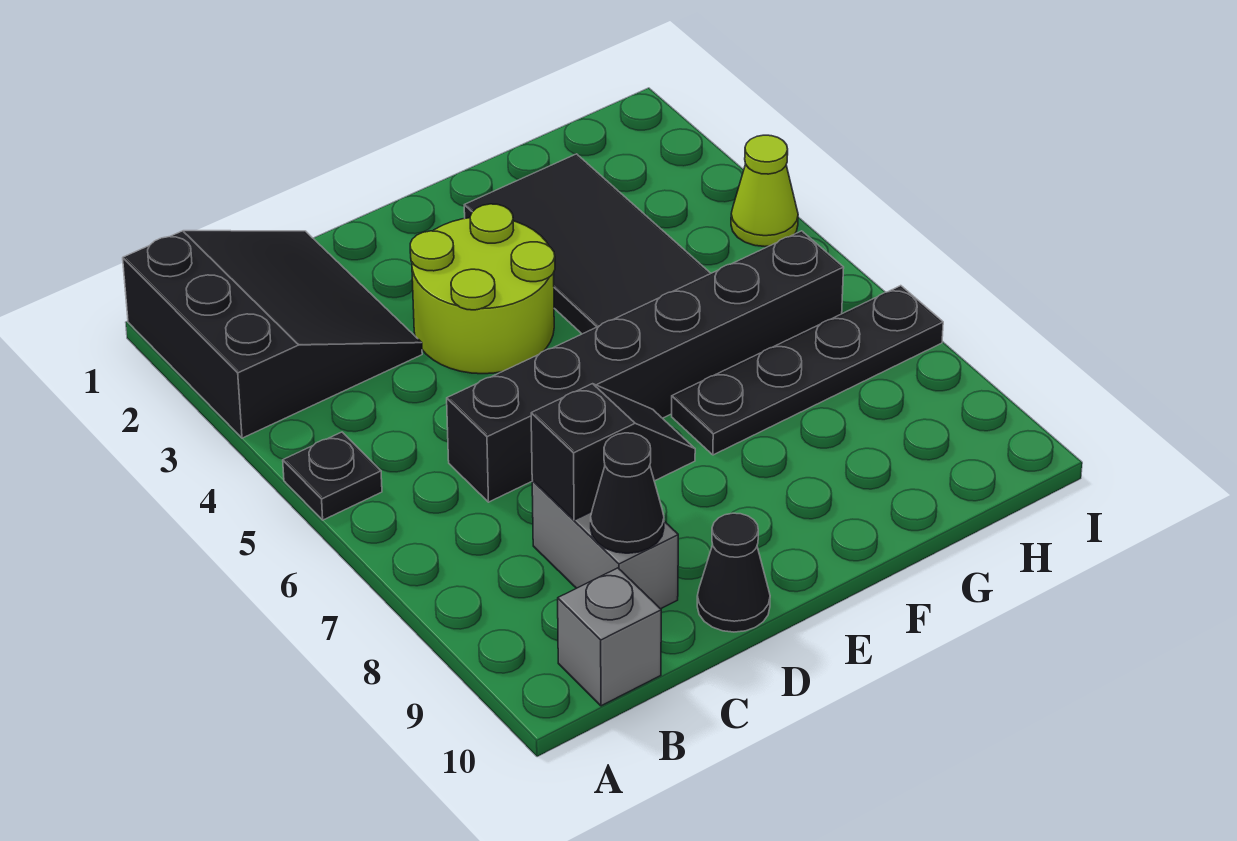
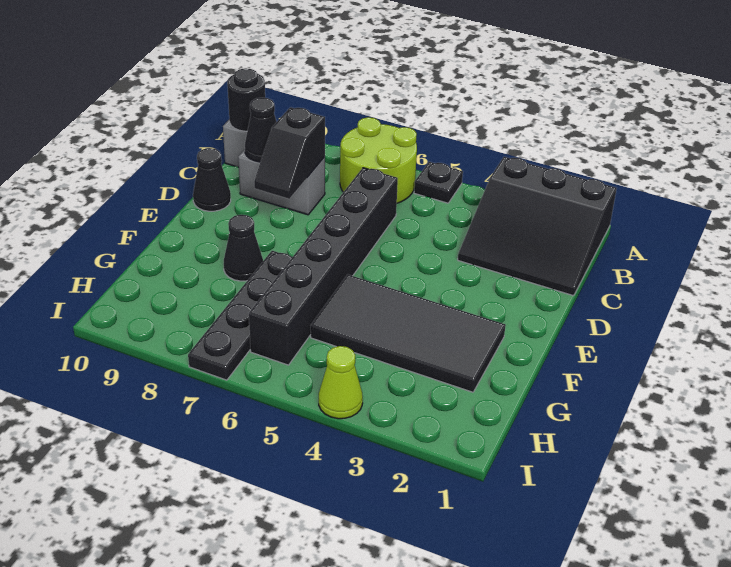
none -> black 1x1 round brick [227,68,265,131]
lime 2x2 round brick [410,204,555,374] -> lime 2x2 round brick moved to [340,117,417,203]
none -> black 1x1 cone [224,215,263,281]

